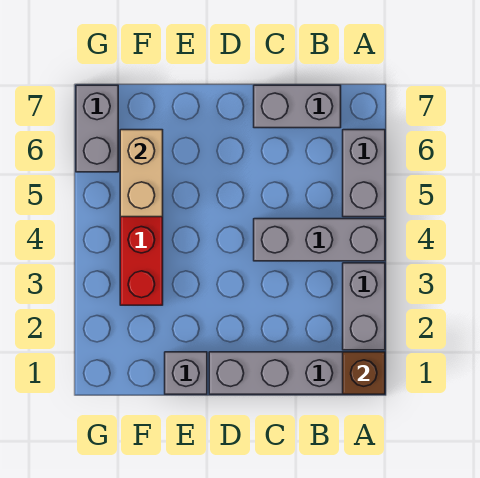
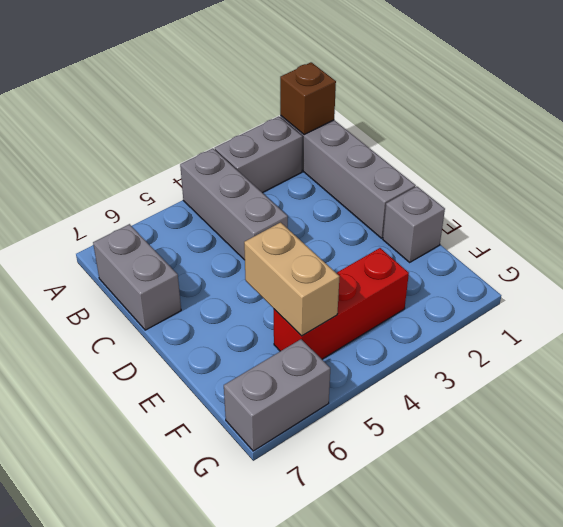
grey 1x2 brick [343,130,385,217] -> none
tan 1x2 brick [120,130,163,217] -> tan 1x2 brick turned to [244,222,340,336]

